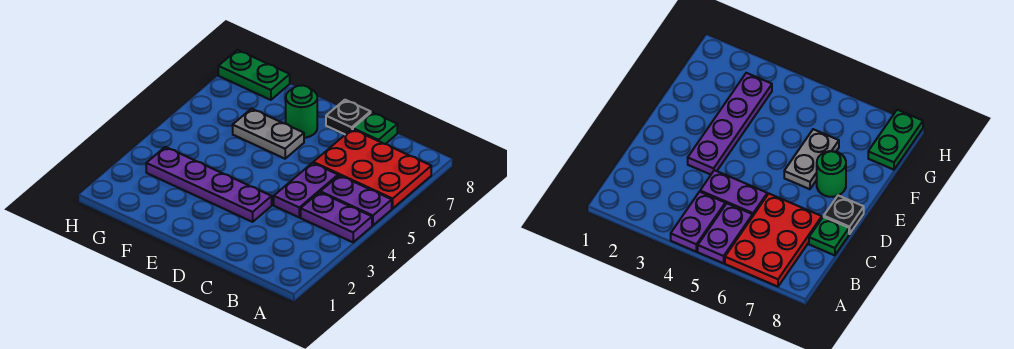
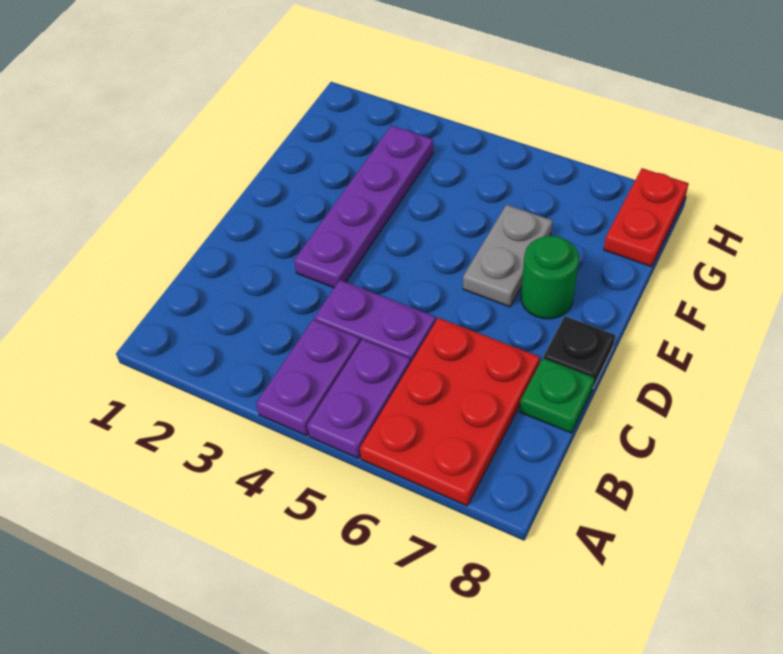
green 1x2 plate [218,50,290,100] -> red 1x2 plate [604,168,689,267]

